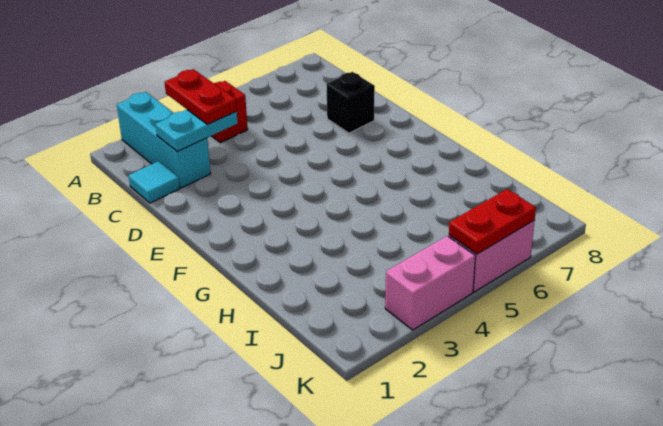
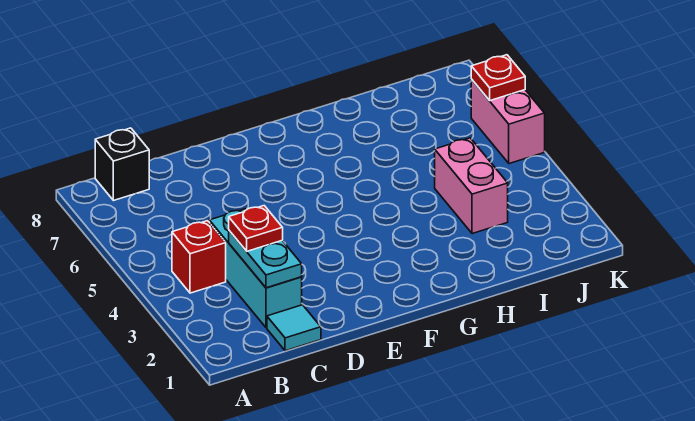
cyan 1x3 brick [117,92,211,188] -> cyan 1x3 brick turned to [209,209,302,328]
red 1x2 plate [165,69,237,124] -> red 1x1 plate [229,206,283,251]
black 1x1 brick [326,72,375,133] -> black 1x1 brick moved to [95,128,149,201]
pink 1x2 brick [385,236,475,330] -> pink 1x2 brick moved to [435,138,508,234]
red 1x2 plate [449,189,536,254] -> red 1x1 plate [471,55,525,101]

